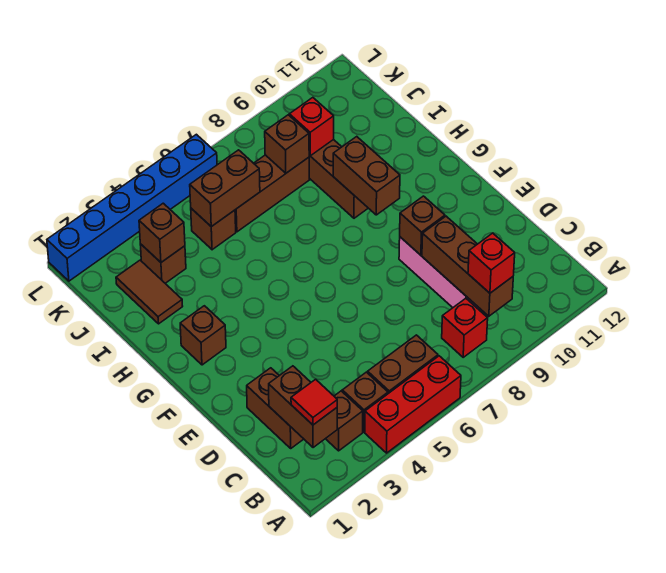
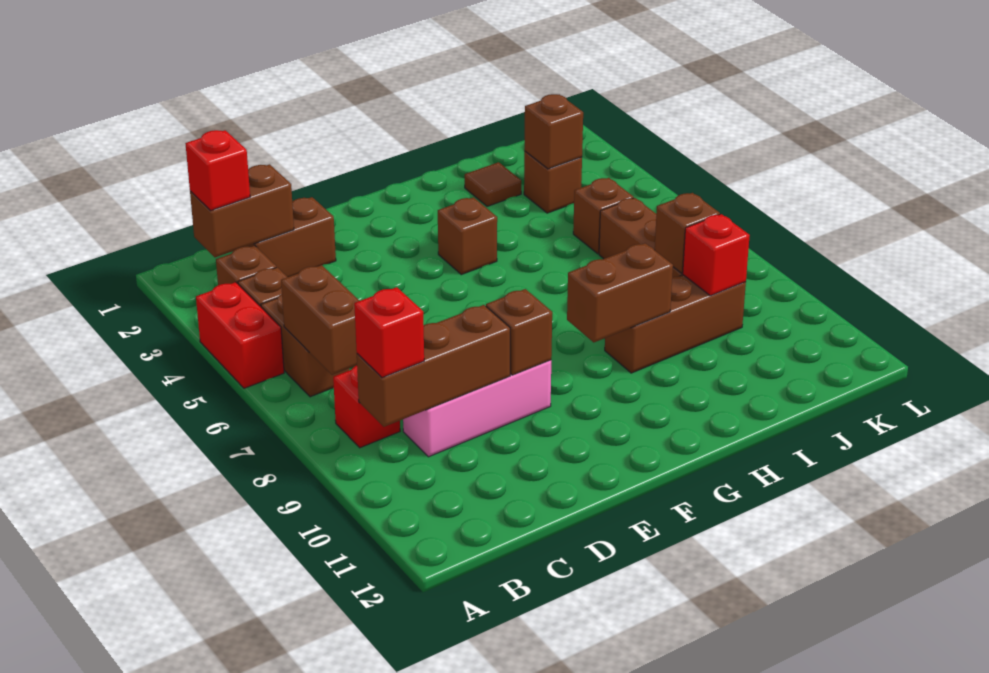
red 1x3 brick [365,356,461,453] -> red 1x2 brick [196,282,284,388]
red 1x1 tile [291,379,337,425] -> red 1x1 brick [185,130,250,211]
brown 1x1 brick [180,306,226,365] -> brown 1x1 brick moved to [438,197,497,275]
brown 1x2 tile [116,260,183,324] -> brown 1x1 tile [465,162,521,206]
brown 1x2 brick [190,150,260,227] -> brown 1x2 brick moved to [281,265,359,375]
blue 1x6 brick [47,134,217,281] -> none

